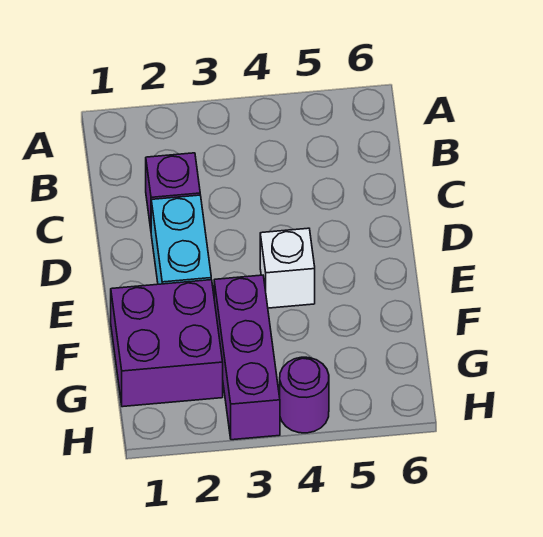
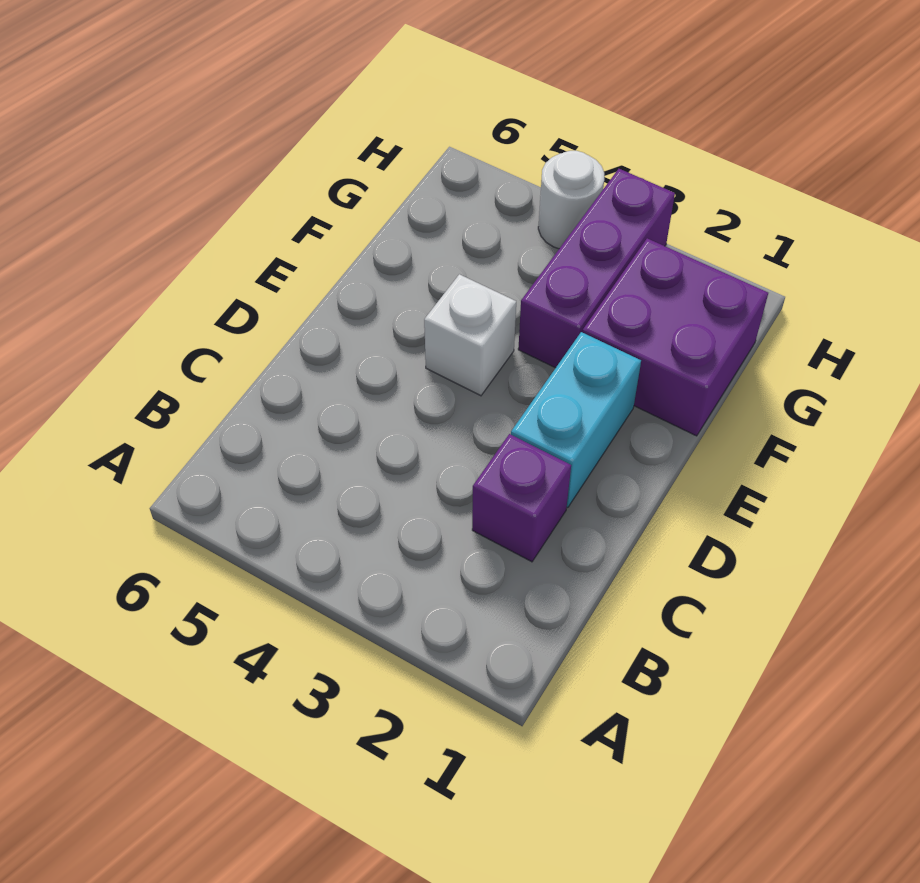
purple 1x1 round brick [280,357,329,433] -> white 1x1 round brick [538,151,604,249]

